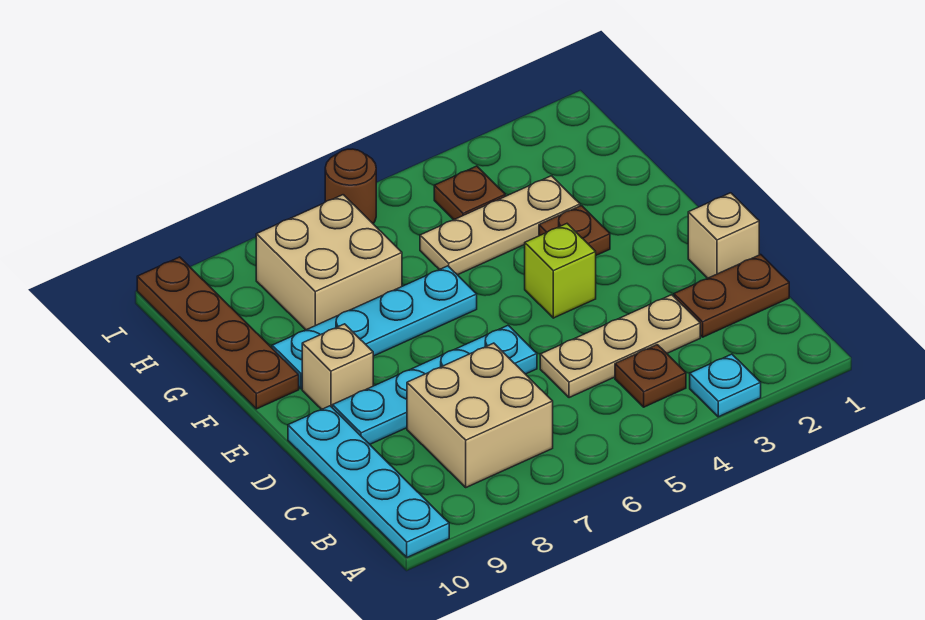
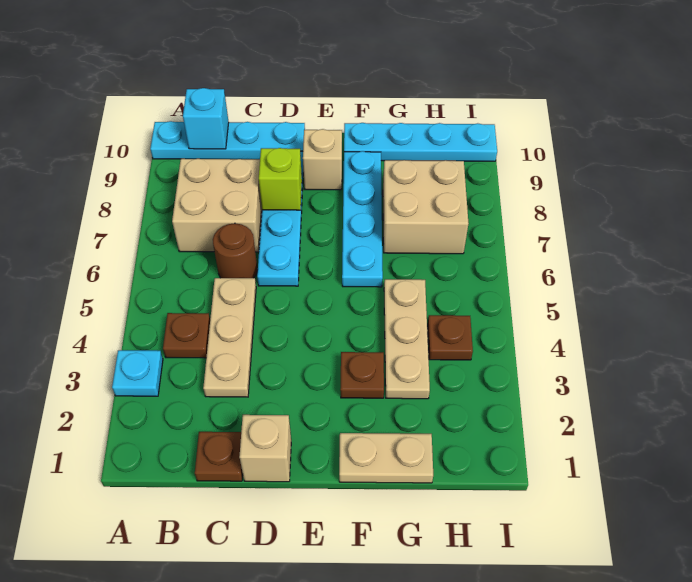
none -> cyan 1x1 brick [183,88,229,149]
brown 1x2 plate [674,255,789,337] -> brown 1x1 plate [195,432,243,481]
lime 1x1 brick [525,224,596,318] -> lime 1x1 brick moved to [259,148,302,210]
none -> tan 1x2 plate [339,433,433,483]
brown 1x4 plate [137,257,299,409] -> cyan 1x4 plate [344,123,497,161]
brown 1x1 round brick [325,149,376,223] -> brown 1x1 round brick moved to [213,223,258,278]

